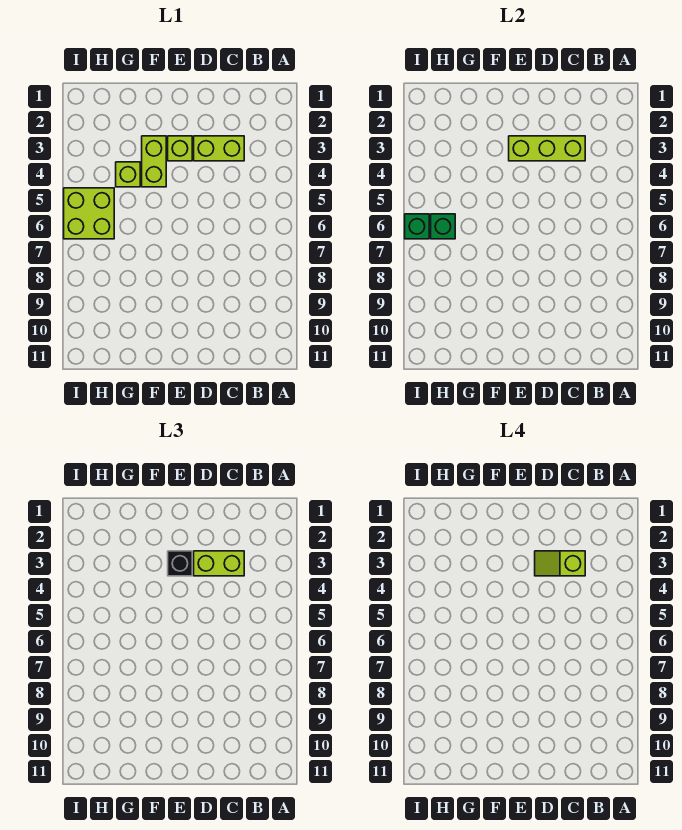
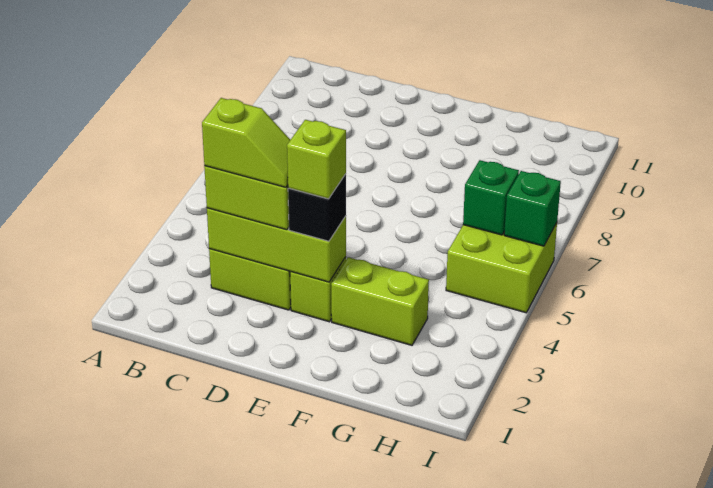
lime 1x2 brick [142,136,166,187] -> lime 1x2 brick turned to [331,257,429,345]
lime 1x1 brick [116,162,140,187] -> lime 1x1 brick moved to [287,120,346,199]

